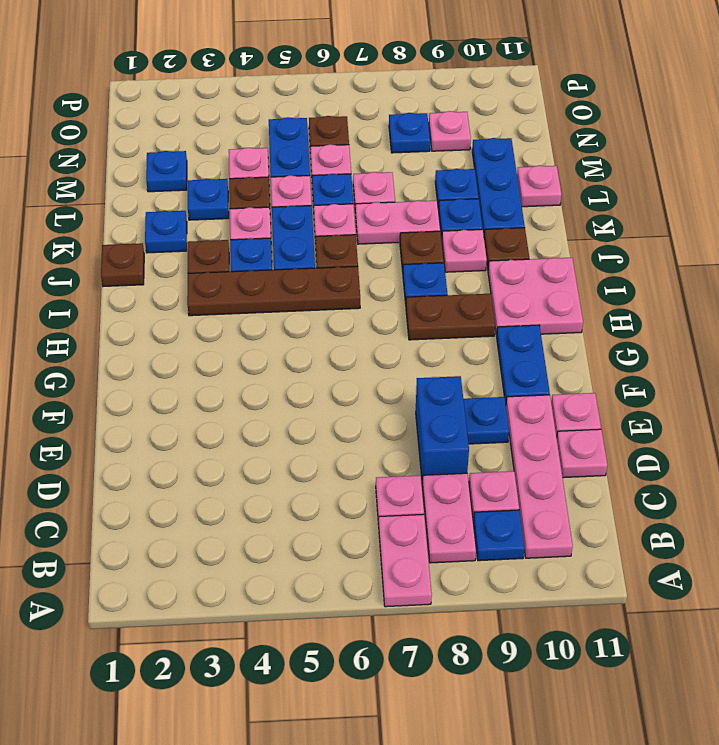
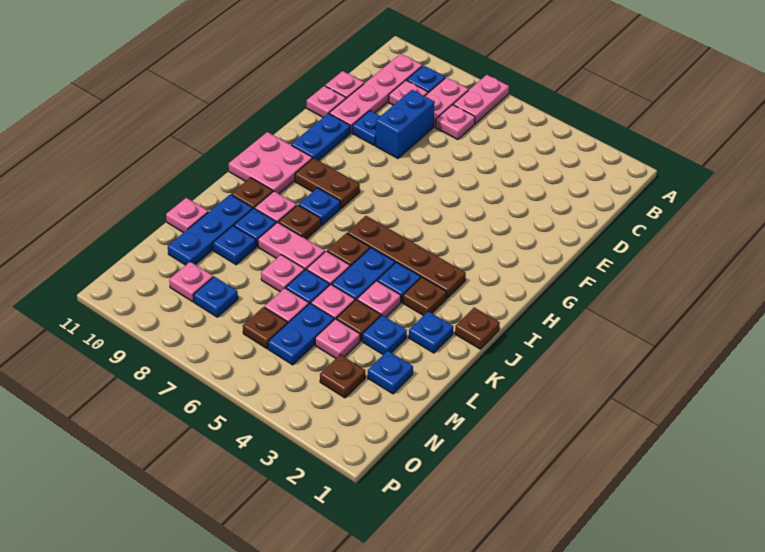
none -> brown 1x1 plate [320,355,365,398]

